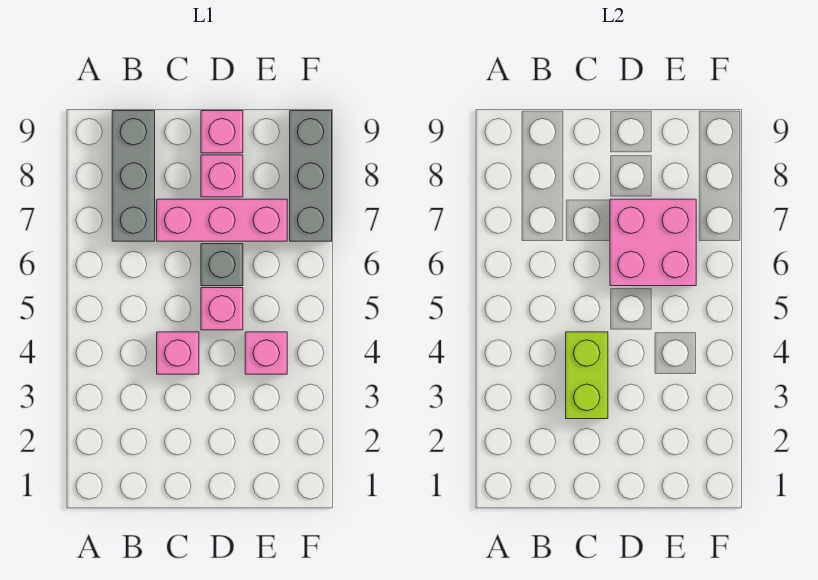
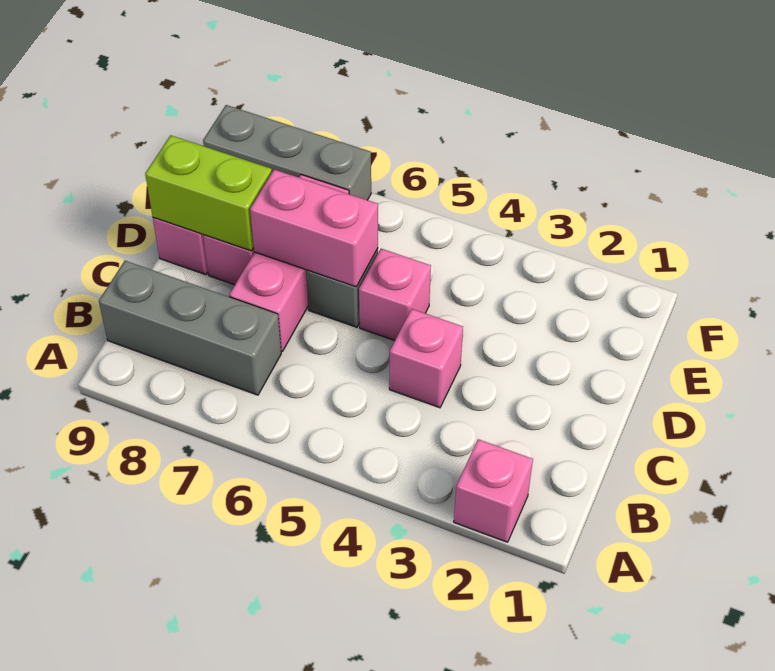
lime 1x2 brick [566,332,608,419] -> lime 1x2 brick moved to [145,135,272,251]
pink 2x2 brick [610,199,696,286] -> pink 1x2 brick [250,170,378,287]
pink 1x1 brick [245,332,287,374] -> pink 1x1 brick moved to [454,439,533,542]

